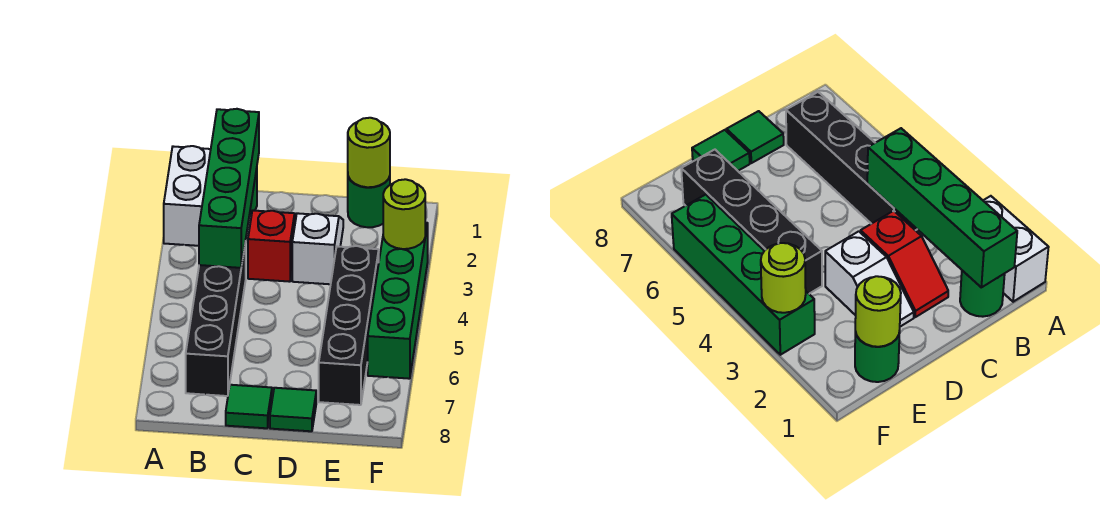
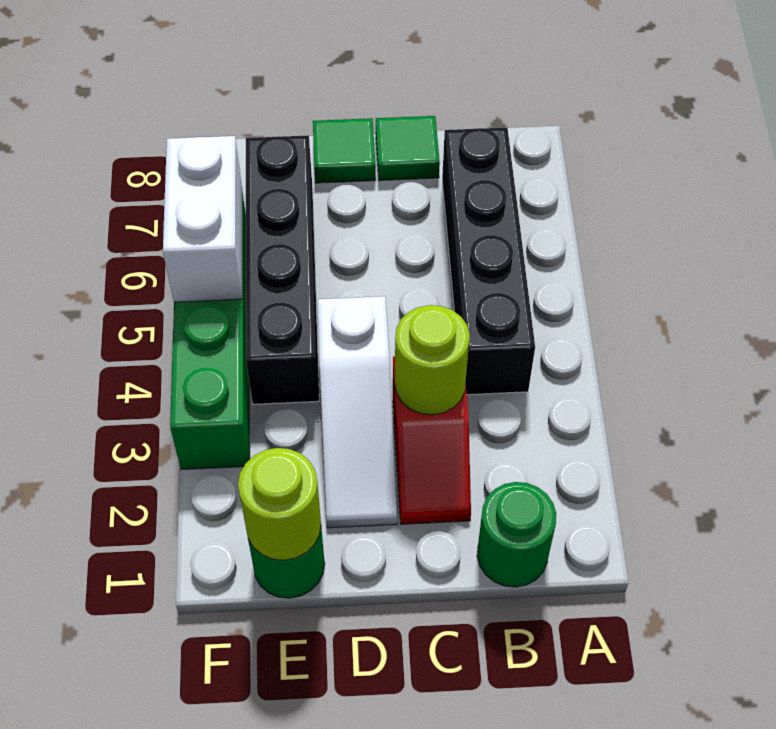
white 1x2 brick [164,146,211,246] -> white 1x2 brick moved to [163,136,242,302]
green 1x4 brick [199,109,259,268] -> none
white 1x2 slope [292,213,343,284] -> white 1x3 slope [318,296,397,528]
lime 1x1 round brick [383,179,425,249] -> lime 1x1 round brick moved to [395,305,470,415]

